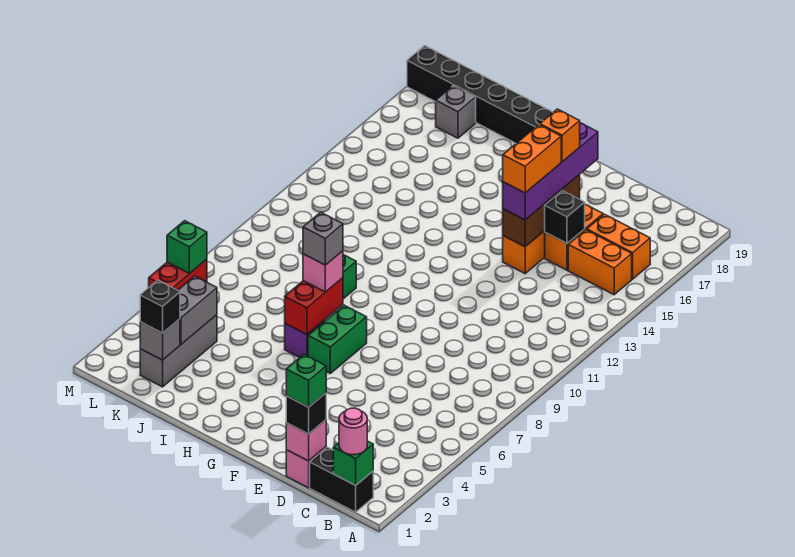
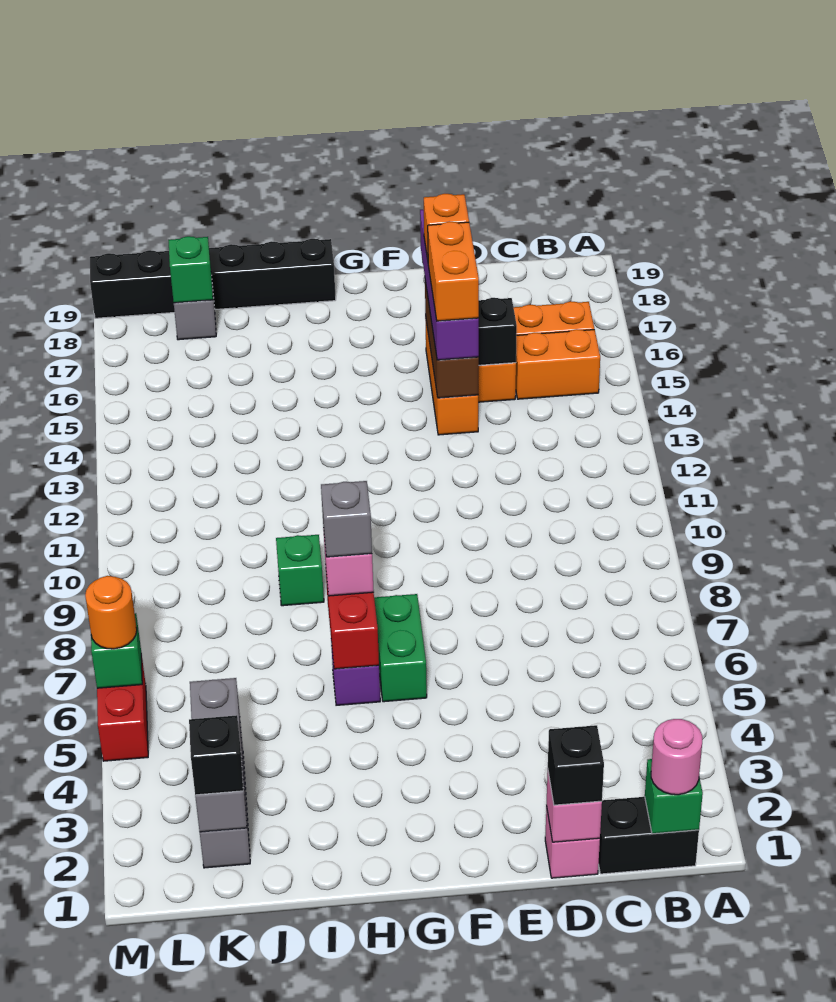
green 1x1 brick [286,354,326,407] -> green 1x1 brick moved to [168,236,213,303]
none -> orange 1x1 round brick [85,576,137,649]

